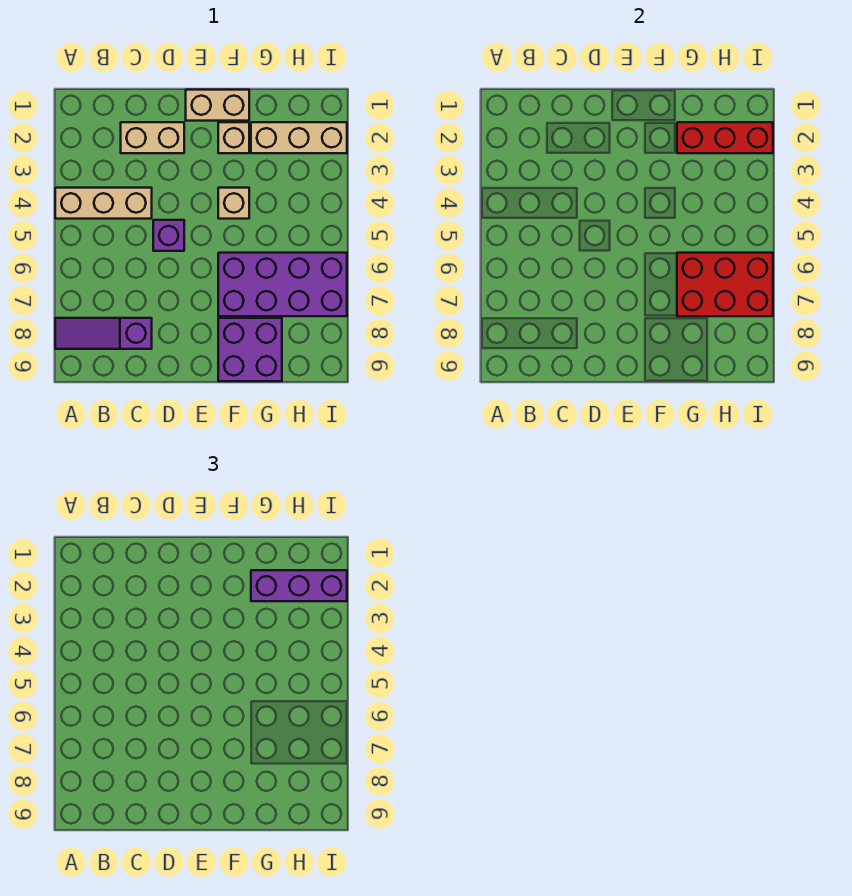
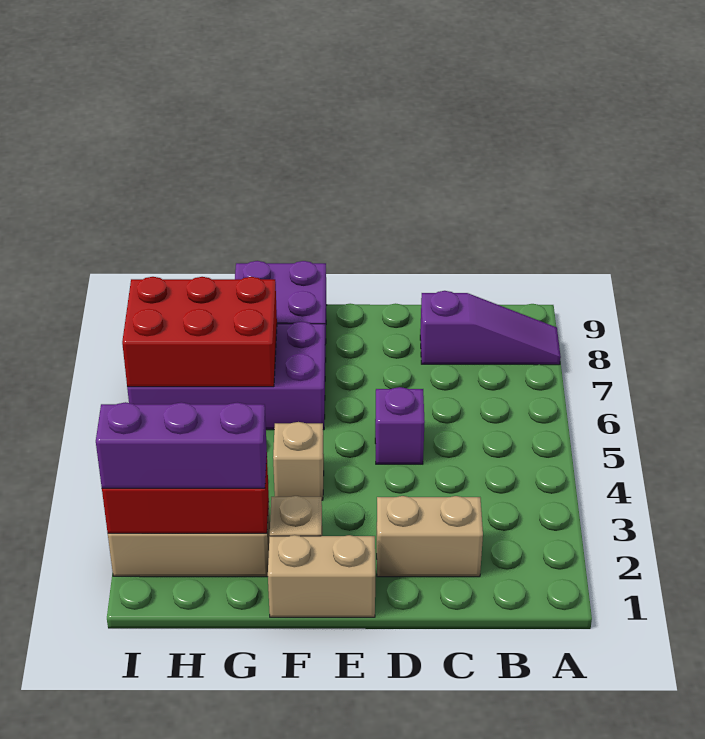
tan 1x3 brick [55,188,152,219] -> none

